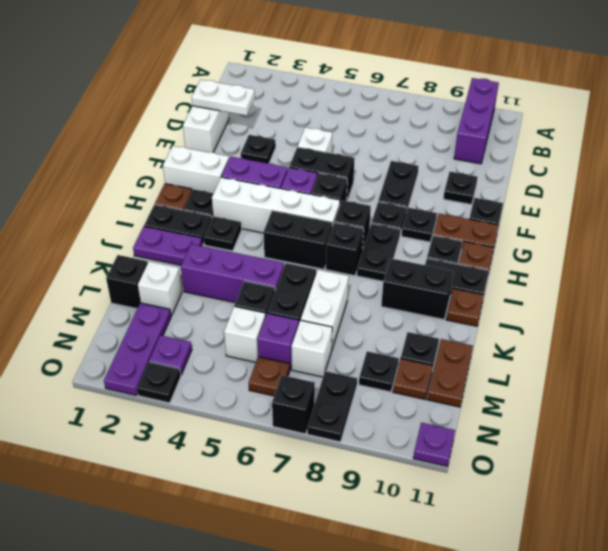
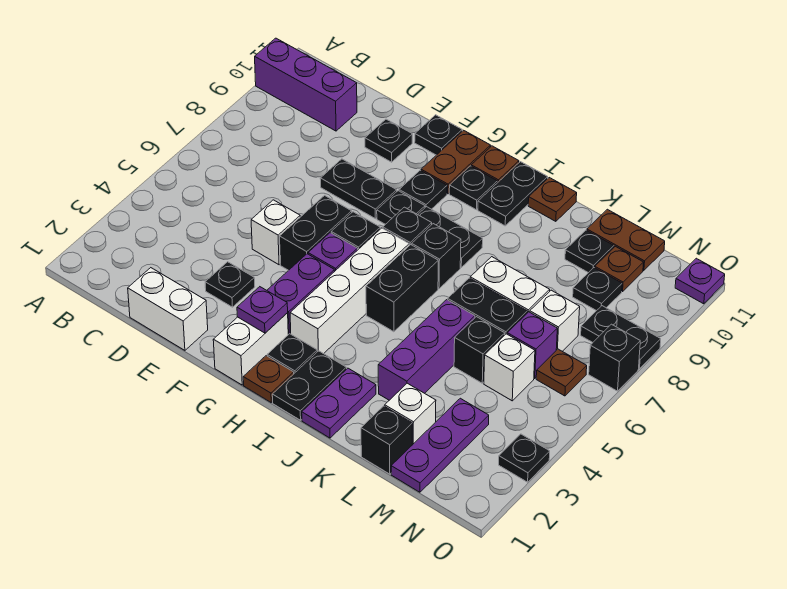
white 1x2 plate [192,80,255,116] -> none
black 1x1 plate [204,216,242,251] -> none
black 1x2 brick [381,258,454,320] -> none
purple 1x3 plate [104,303,171,395] -> purple 1x3 plate turned to [391,398,489,492]
purple 1x1 plate [149,335,192,375] -> purple 1x1 plate moved to [237,287,288,333]

